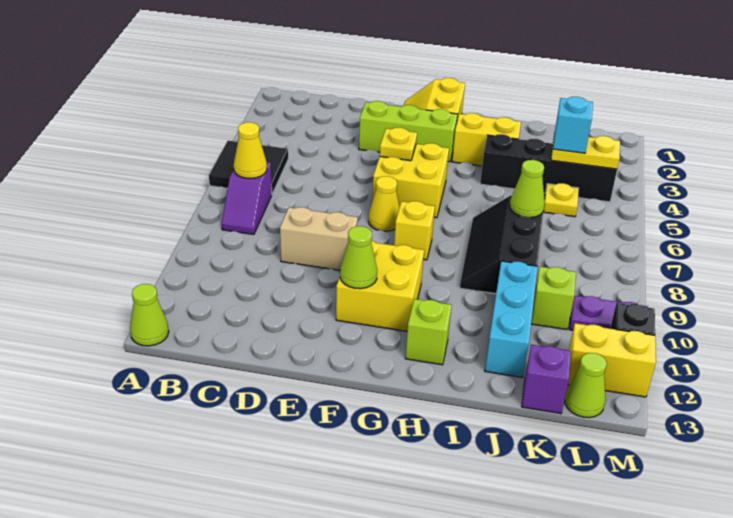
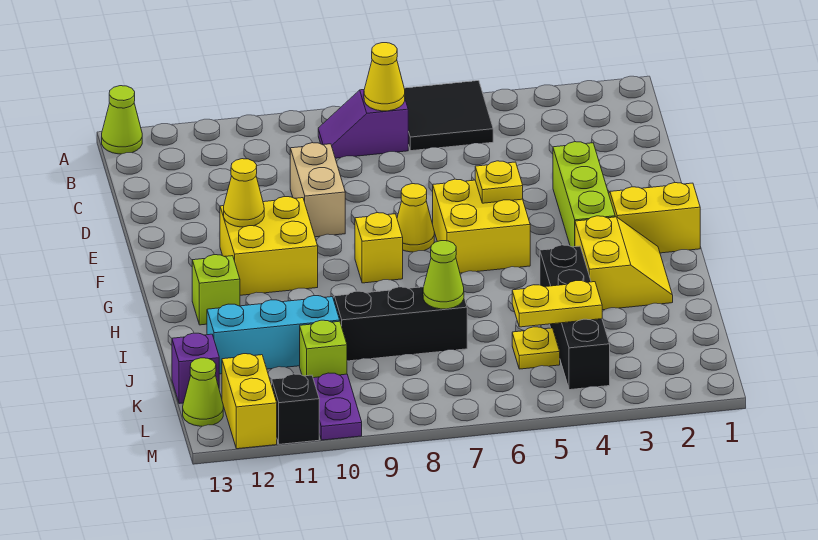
lime 1x1 cone [340,226,377,289] -> yellow 1x1 cone [224,159,264,227]
yellow 1x2 plate [551,136,620,169] -> yellow 1x2 plate turned to [512,281,602,327]
cyan 1x1 brick [553,97,593,153] -> none

